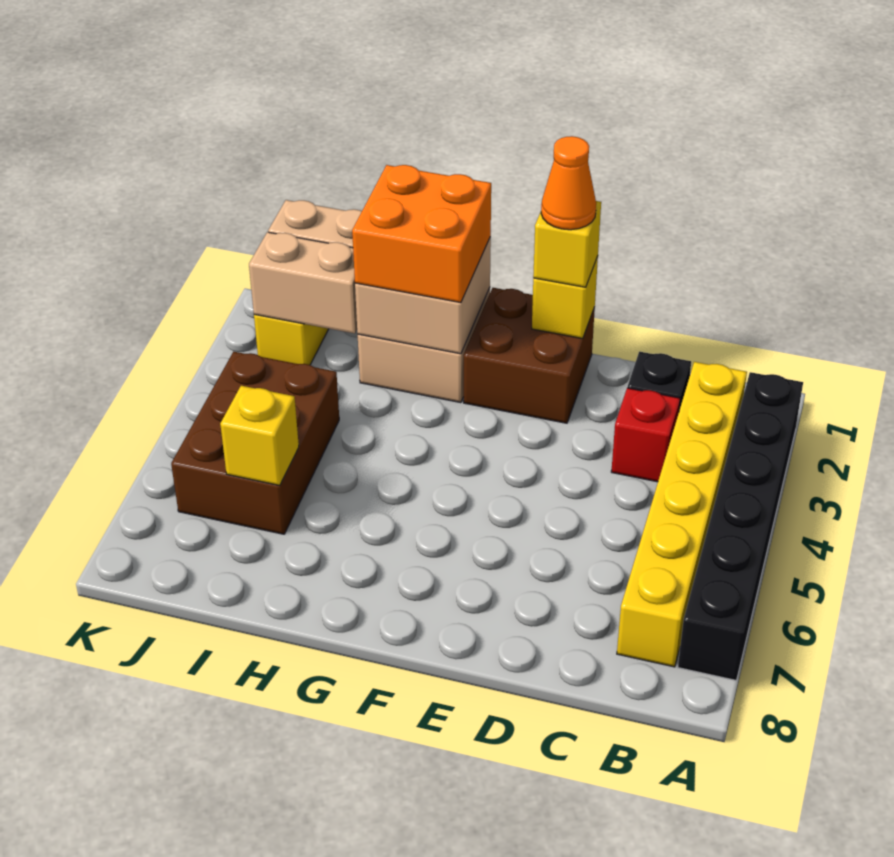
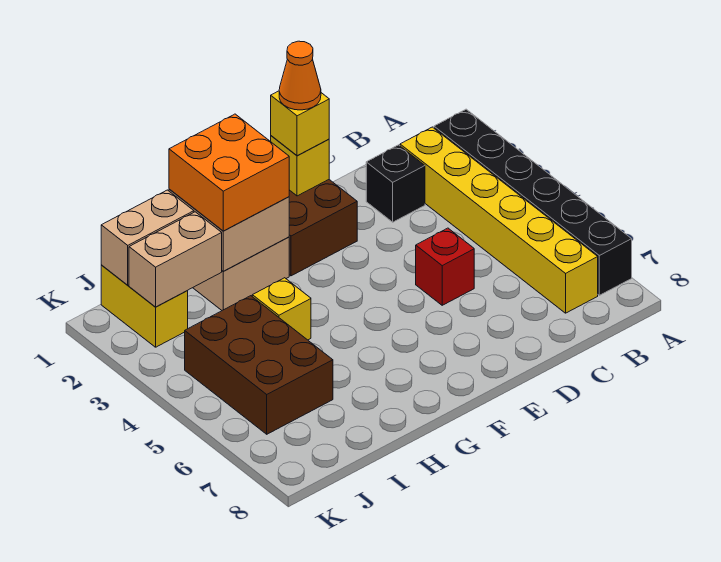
red 1x1 brick [611,388,680,482] -> red 1x1 brick moved to [416,228,474,305]
yellow 1x1 brick [220,386,299,485] -> yellow 1x1 brick moved to [252,278,311,340]

